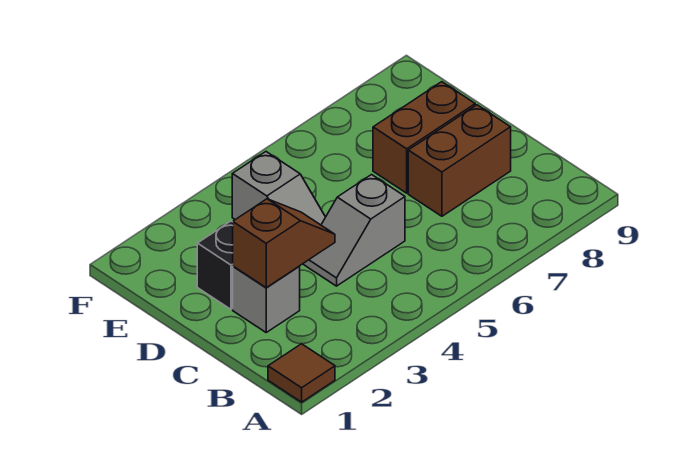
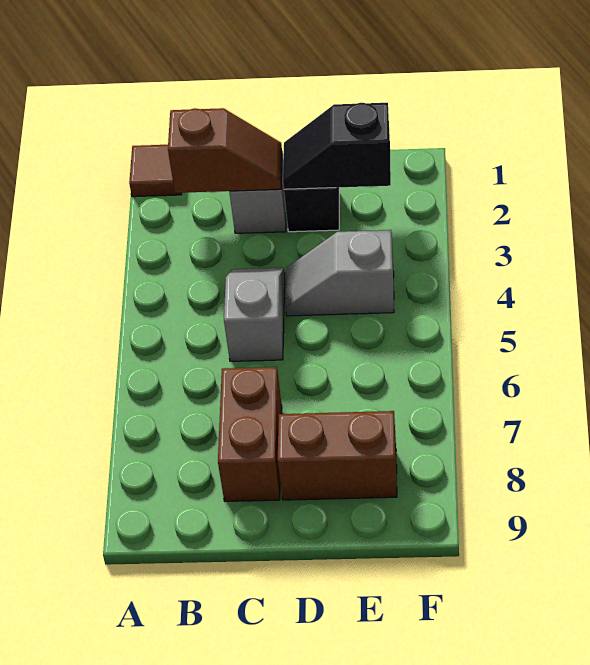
brown 1x2 slope [233,199,335,288] -> brown 1x2 slope turned to [168,108,282,193]
none -> black 1x2 slope [283,103,391,189]
brown 1x2 brick [373,82,475,193] -> brown 1x2 brick turned to [278,411,397,500]

